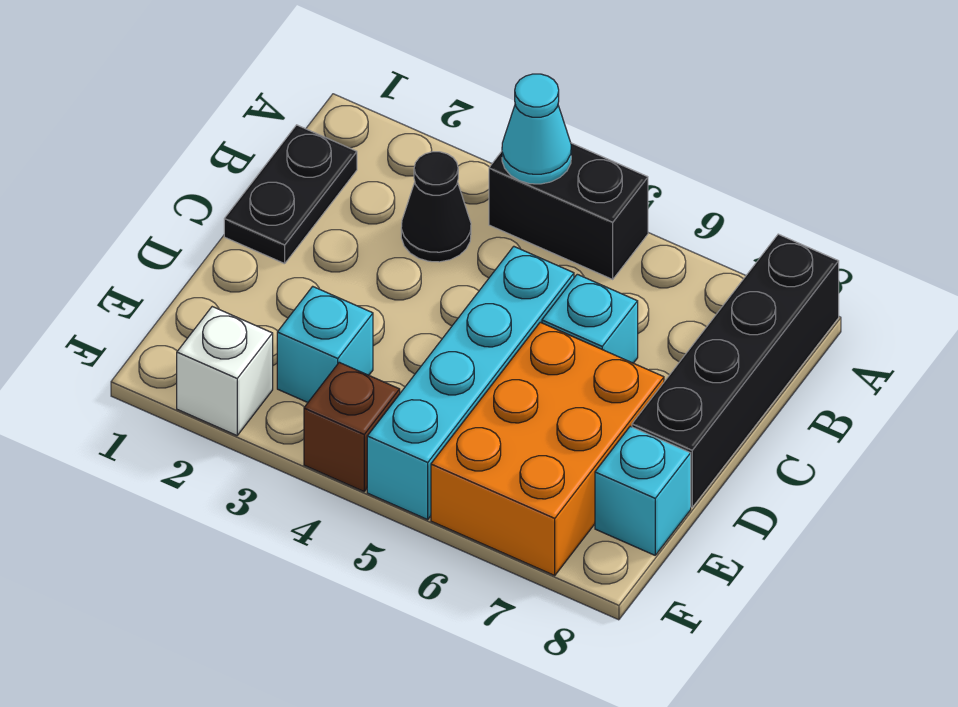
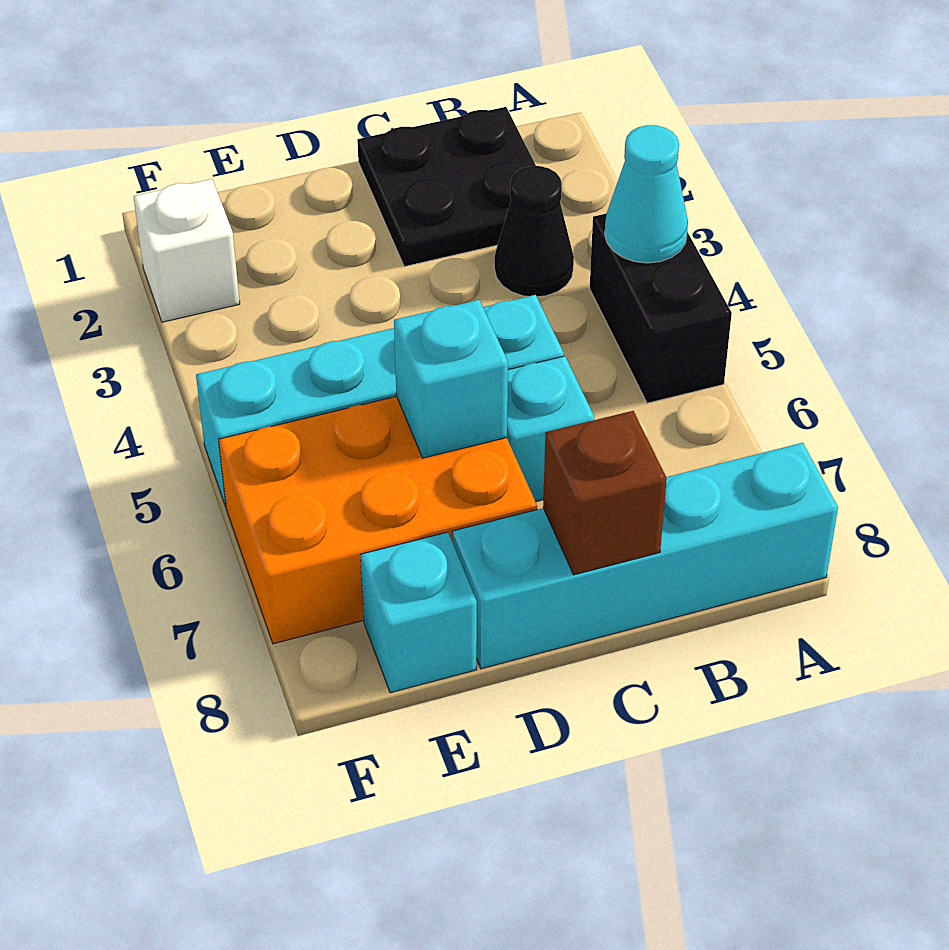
black 1x4 brick [632,234,839,507] -> cyan 1x4 brick [452,443,838,669]
black 1x2 plate [224,125,357,264] -> black 2x2 plate [357,107,536,267]
cyan 1x1 brick [277,286,373,402] -> cyan 1x1 brick moved to [394,300,508,458]
brown 1x1 brick [304,362,400,491] -> brown 1x1 brick moved to [543,411,667,575]

